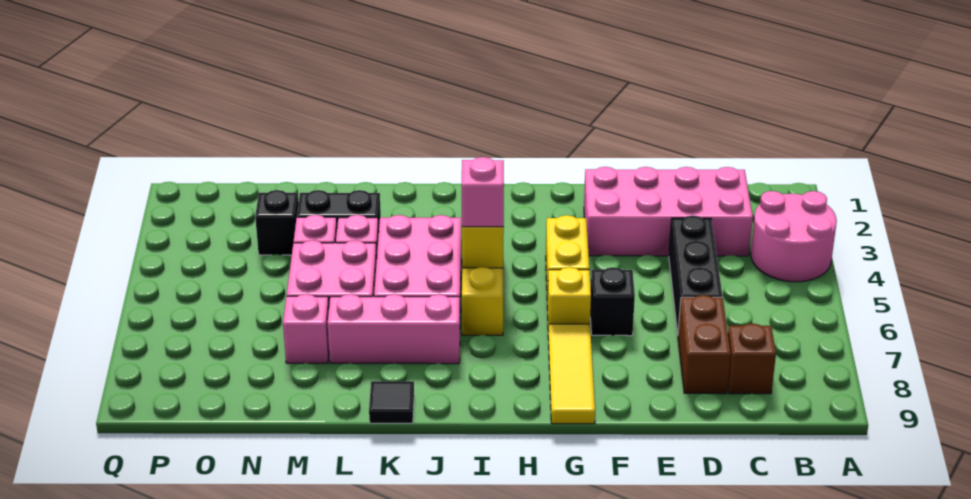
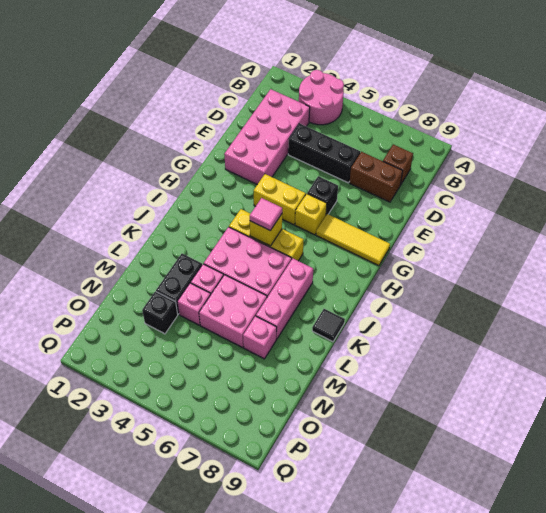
pink 1x1 brick [462,157,504,227] -> pink 1x1 tile [250,198,282,230]

